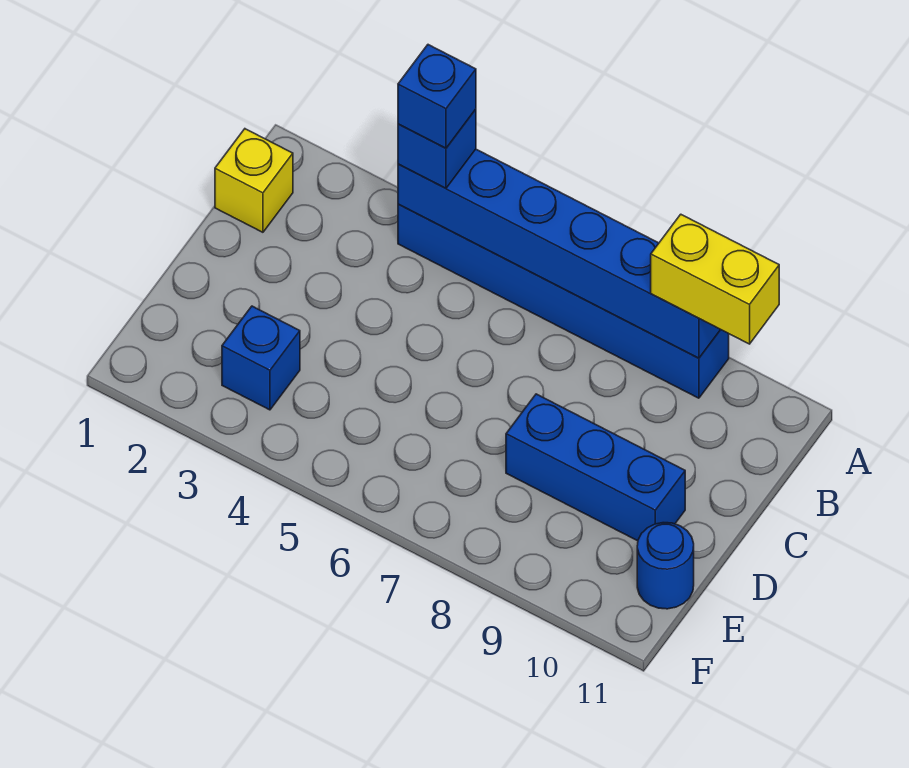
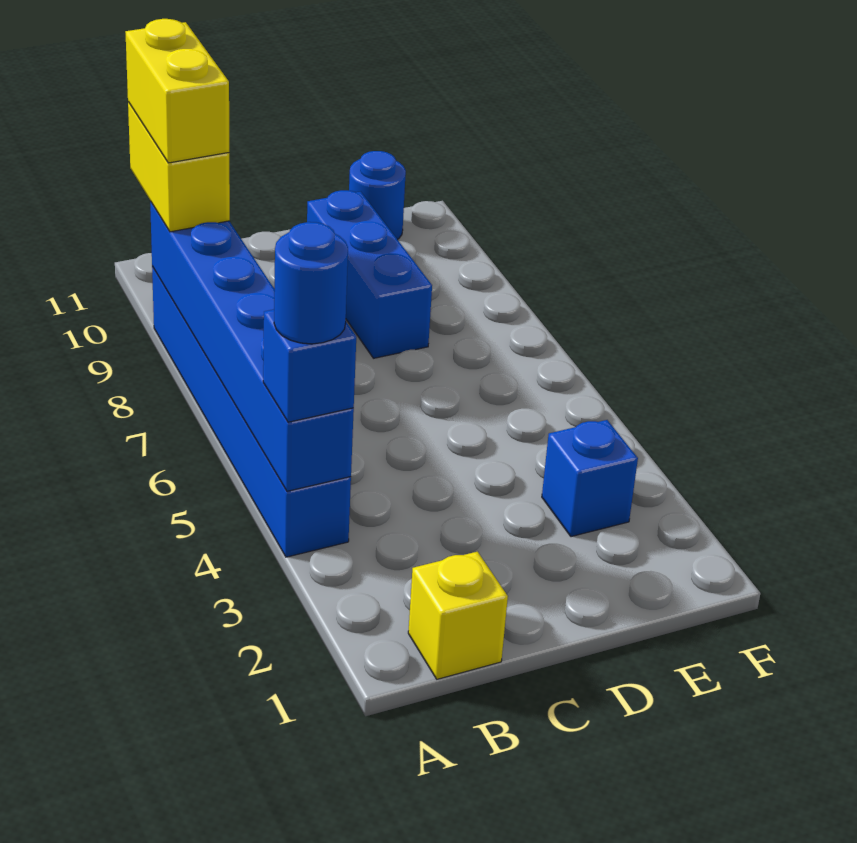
blue 1x1 brick [398,45,476,148] -> blue 1x1 round brick [274,222,348,344]
none -> yellow 1x2 brick [125,19,229,163]

